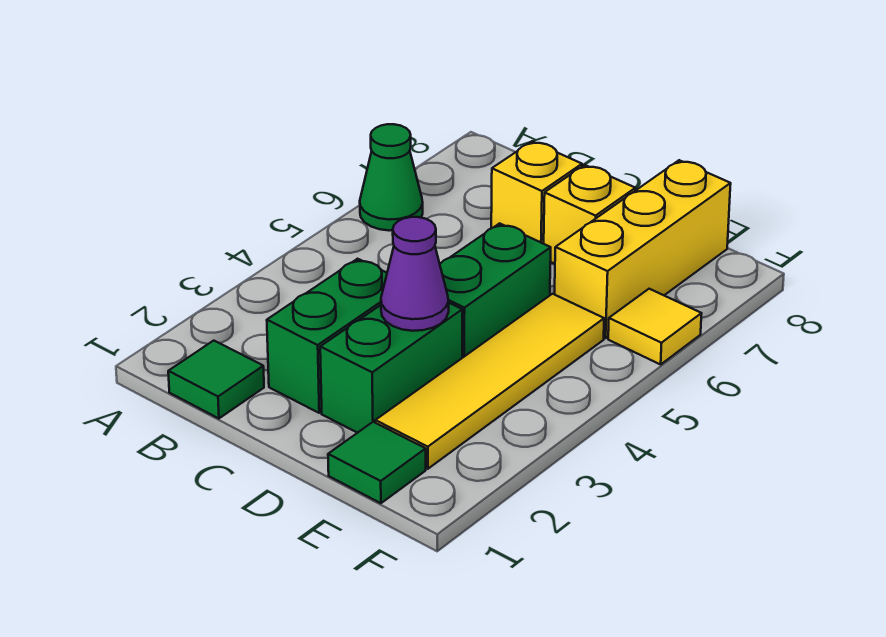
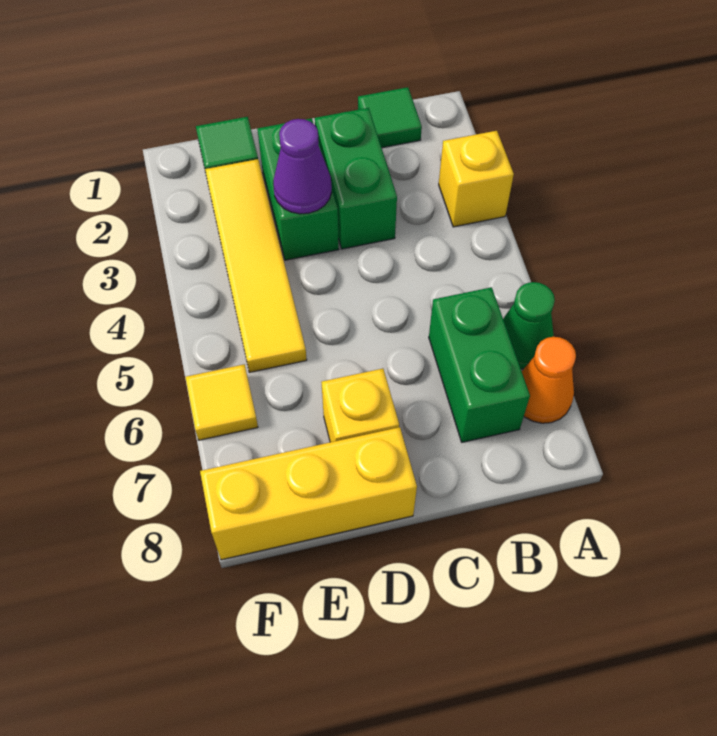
none -> orange 1x1 cone [522,337,576,423]
yellow 1x1 brick [491,141,582,244] -> yellow 1x1 brick moved to [439,131,514,227]
green 1x2 brick [440,223,551,358] -> green 1x2 brick moved to [429,287,530,442]
yellow 1x3 brick [555,160,731,338] -> yellow 1x3 brick turned to [200,427,417,560]

